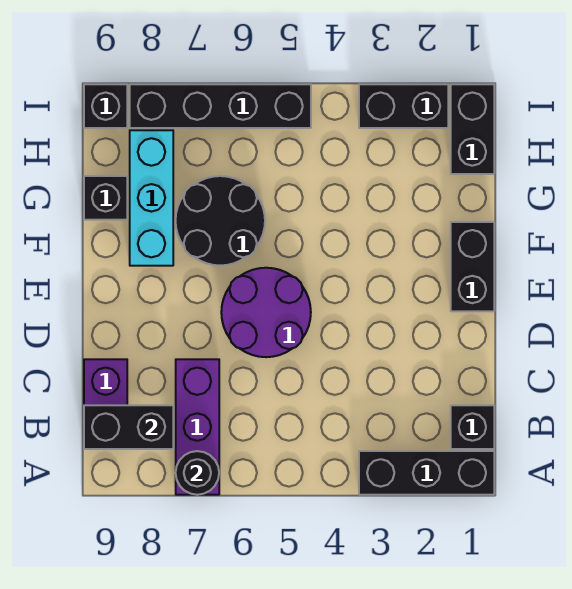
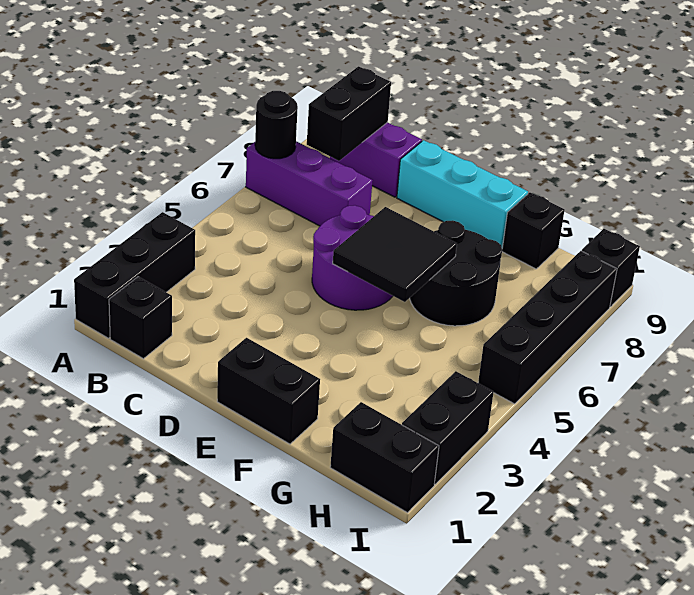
none -> black 2x2 tile [333,207,457,302]
cyan 1x3 brick [130,130,173,266] -> cyan 1x3 brick moved to [397,140,528,247]

